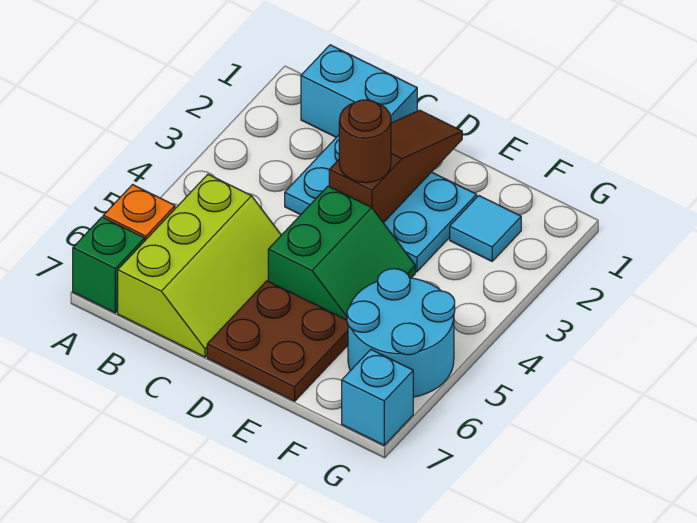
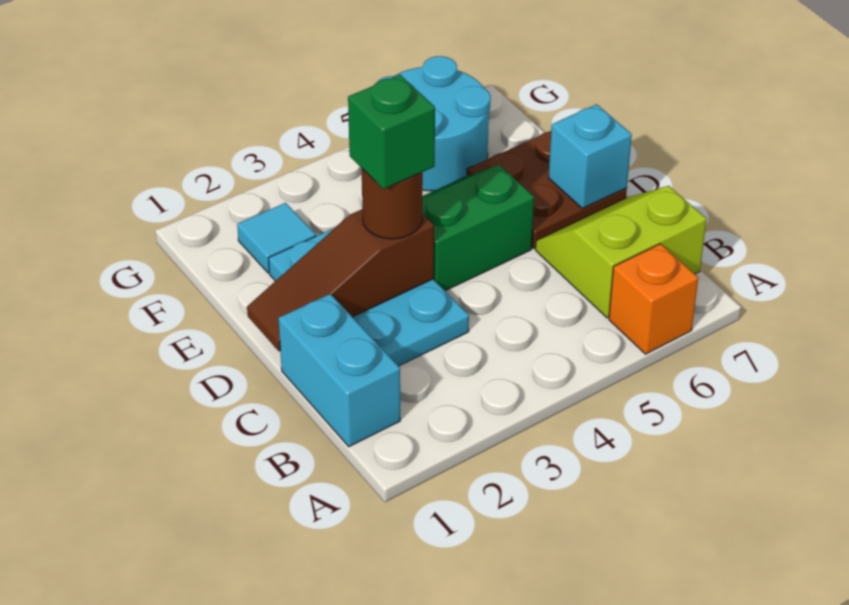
green 1x1 brick [73,217,145,313] -> green 1x1 brick moved to [348,75,435,189]
lime 2x3 slope [118,175,281,357] -> lime 2x2 slope [536,186,707,318]
cyan 1x1 brick [342,350,413,445] -> cyan 1x1 brick moved to [549,104,632,209]

